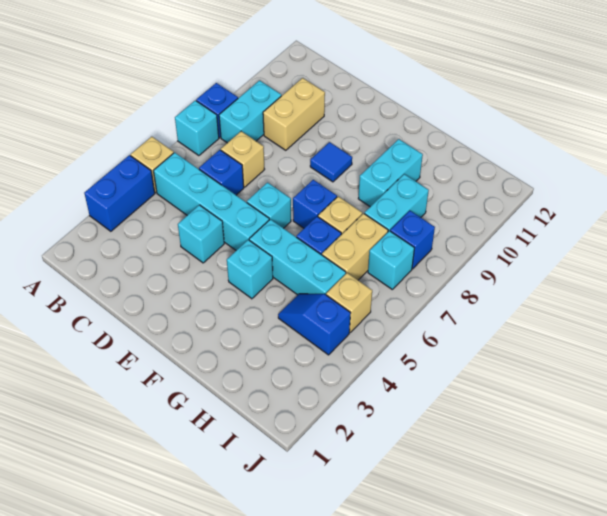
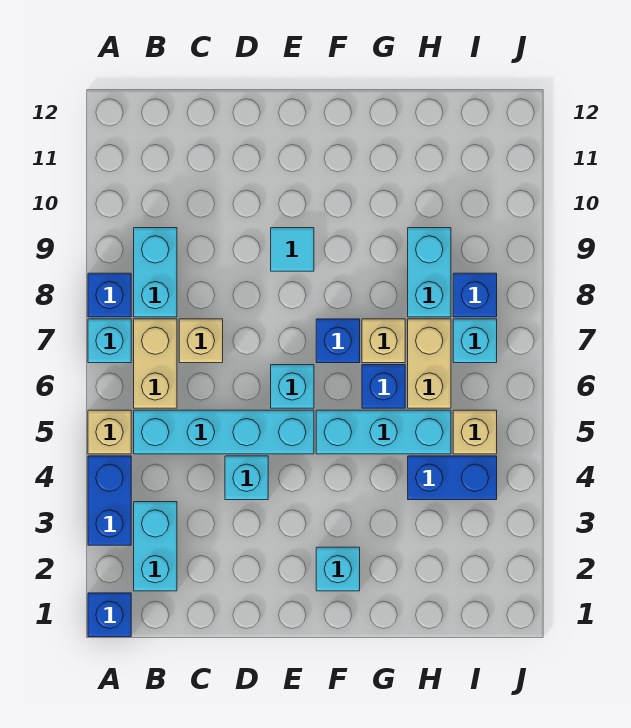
blue 1x1 brick [199,150,244,195] -> blue 1x1 brick moved to [88,593,131,637]
tan 1x2 brick [263,78,325,150] -> tan 1x2 brick moved to [134,319,177,408]
blue 1x1 tile [310,142,352,182] -> cyan 1x1 tile [271,228,314,271]
cyan 1x1 brick [227,240,273,299] -> cyan 1x1 brick moved to [316,547,360,591]
cyan 1x2 brick [358,139,423,207] -> cyan 1x2 brick moved to [134,502,177,591]
blue 1x2 slope [278,294,350,355] -> blue 1x2 brick [408,456,497,500]

